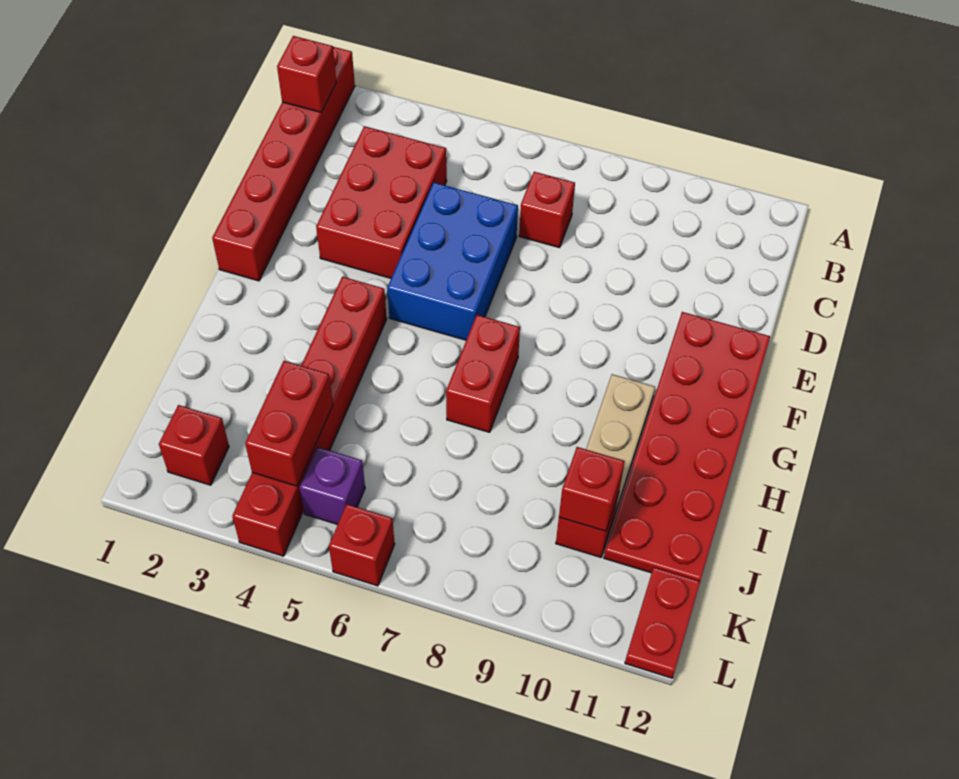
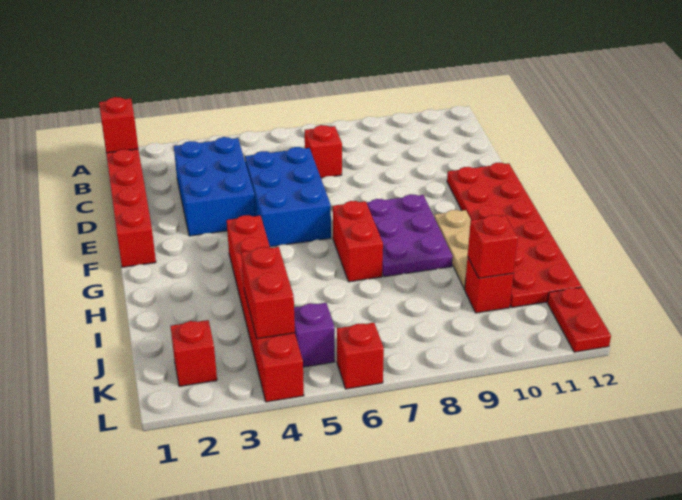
red 2x3 brick [316,126,447,278] -> blue 2x3 brick [174,137,256,236]
none -> purple 2x3 plate [366,194,453,277]

